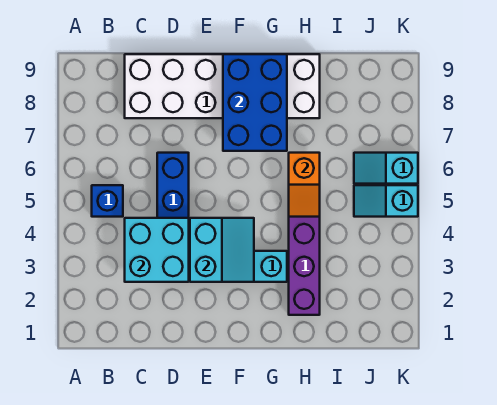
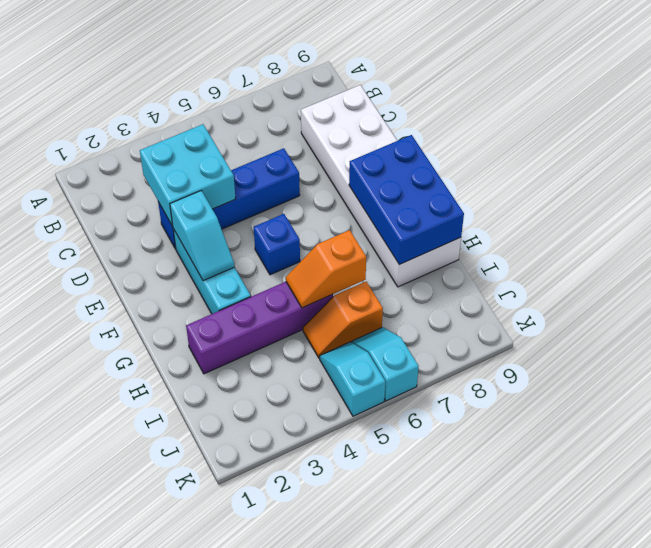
blue 1x1 brick [92,185,123,217] -> blue 1x1 brick moved to [254,214,300,275]
cyan 2x2 slope [190,218,254,282] -> cyan 1x2 slope [170,191,234,281]
blue 2x3 brick [223,54,287,151] -> blue 2x3 brick turned to [349,135,464,265]
none -> orange 1x2 slope [303,282,383,358]

